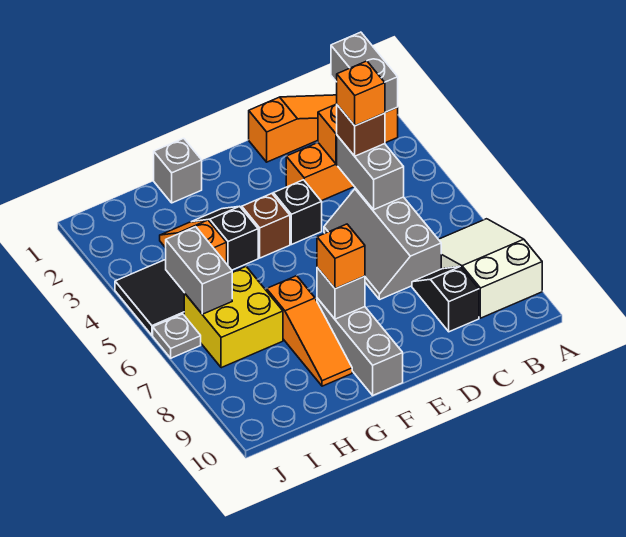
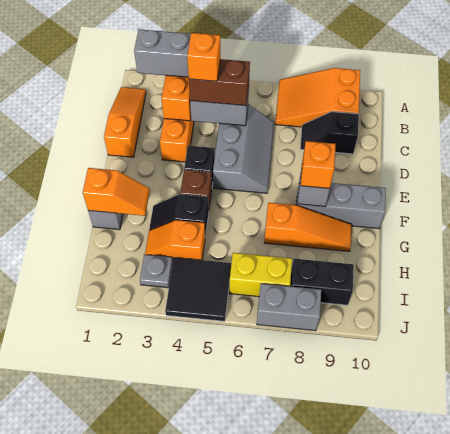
white 2x3 slope [438,219,542,318] -> orange 2x3 slope [275,68,360,127]
brown 1x1 brick [337,105,385,156] -> brown 1x2 brick [189,59,250,106]
grey 2x3 slope [324,188,441,300] -> grey 2x3 slope turned to [213,104,274,193]
none -> orange 1x2 slope [83,168,150,216]
yellow 2x2 brick [184,267,283,368] -> yellow 1x2 brick [229,253,292,297]
grey 1x2 brick [166,227,232,314] -> grey 1x2 brick moved to [257,284,321,331]
none -> black 1x2 brick [290,259,354,305]
grey 1x1 plate [153,314,201,358] -> grey 1x1 plate moved to [140,255,173,288]

